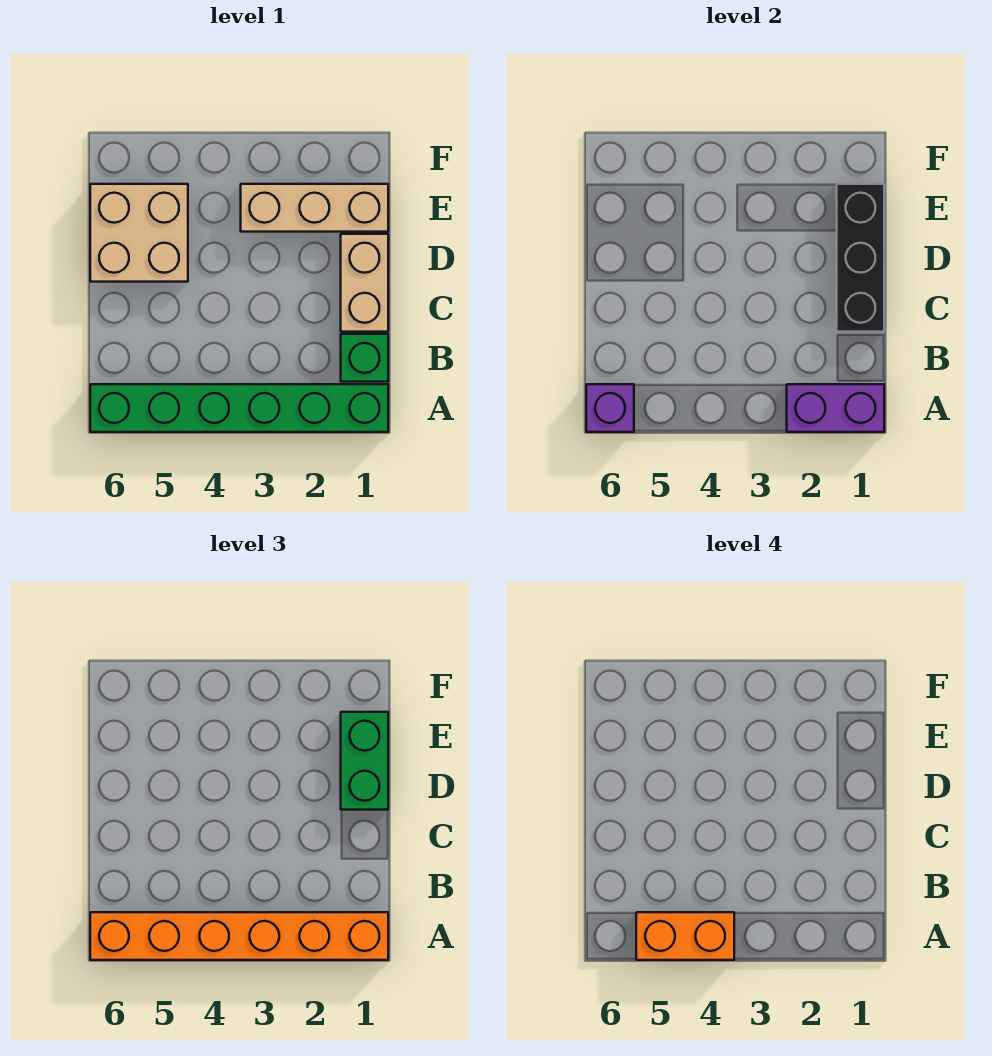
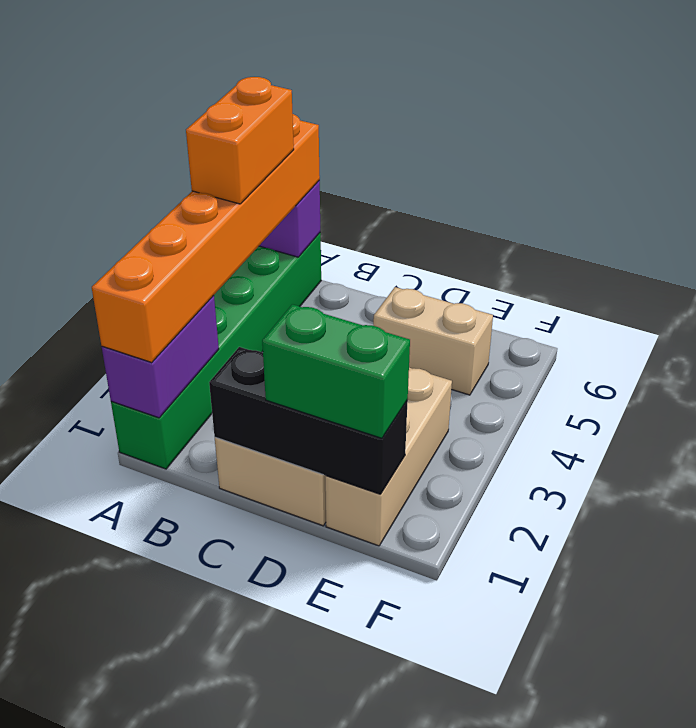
green 1x1 brick [341,334,388,382] -> none
tan 2x2 brick [90,184,188,282] -> tan 1x2 brick [373,287,493,395]

